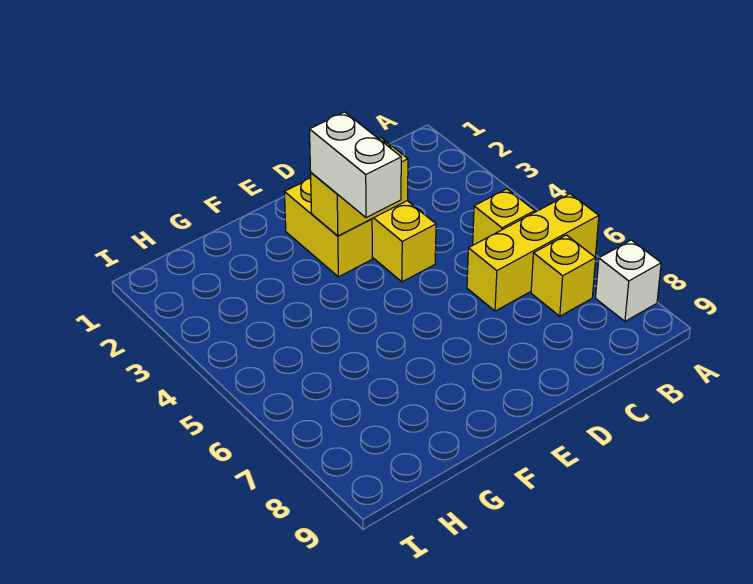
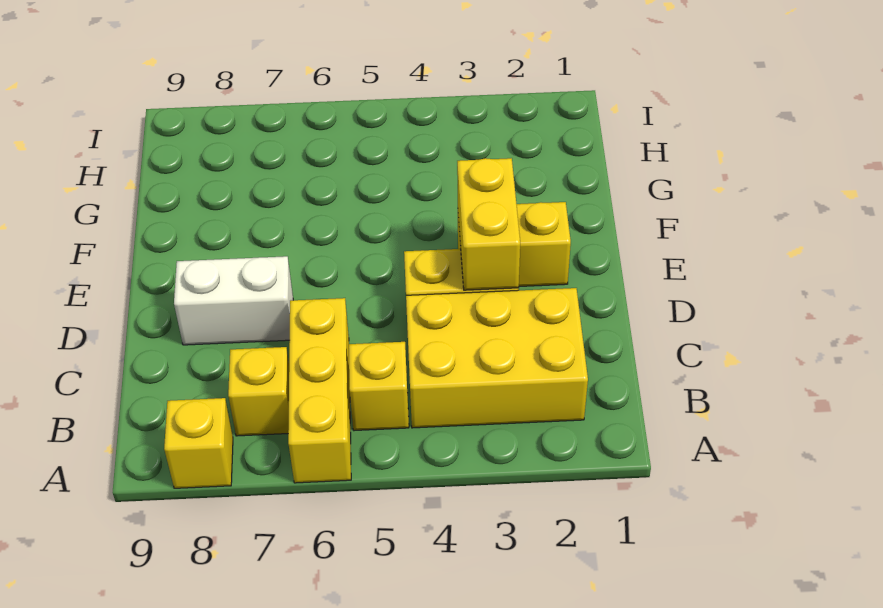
white 1x1 brick [596,240,661,321] -> yellow 1x1 brick [164,398,233,488]
none -> yellow 2x3 brick [406,288,588,428]
white 1x2 brick [309,112,401,218] -> white 1x2 brick moved to [174,256,293,345]

